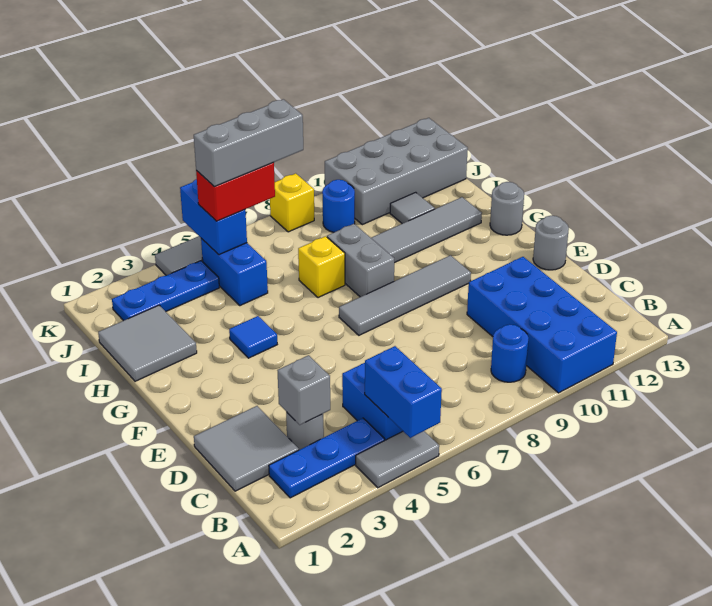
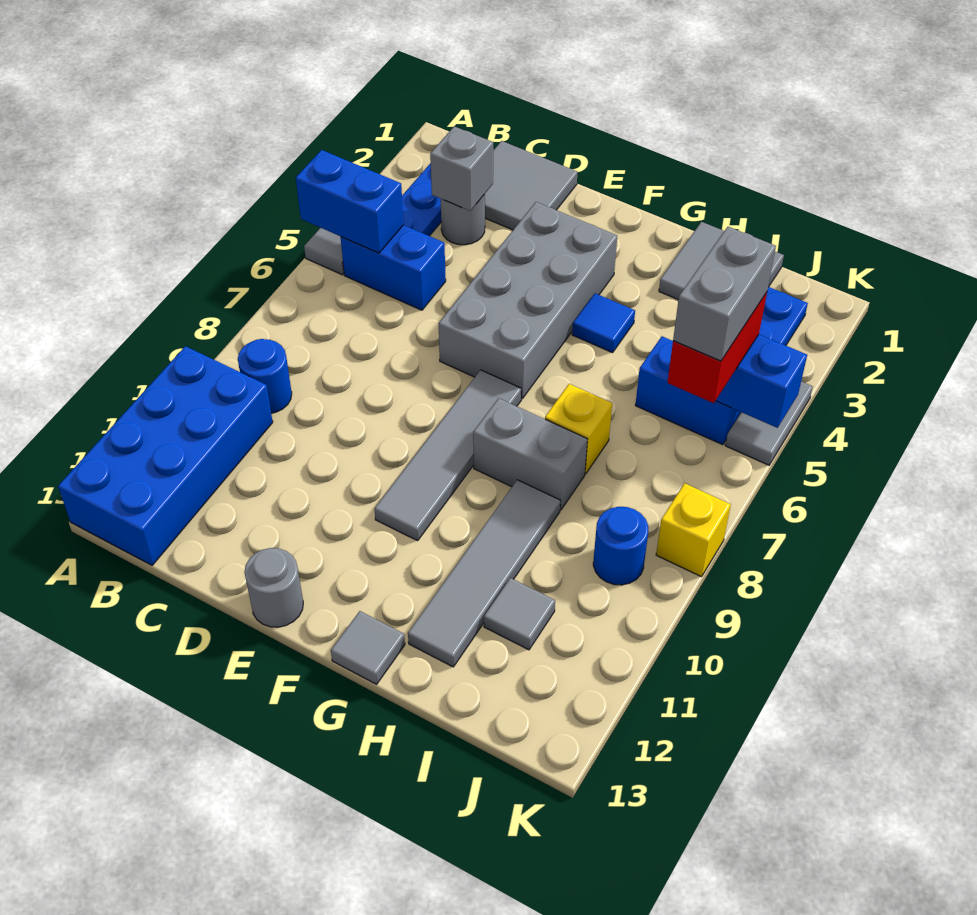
blue 2x4 brick [467,257,617,393] -> blue 2x4 brick turned to [58,346,273,565]
grey 1x1 round brick [490,182,524,235] -> grey 1x1 tile [331,611,405,684]
grey 1x3 brick [194,99,303,187] -> grey 1x2 brick [673,227,776,361]
grey 2x4 brick [325,118,468,225] -> grey 2x4 brick moved to [438,202,617,399]

